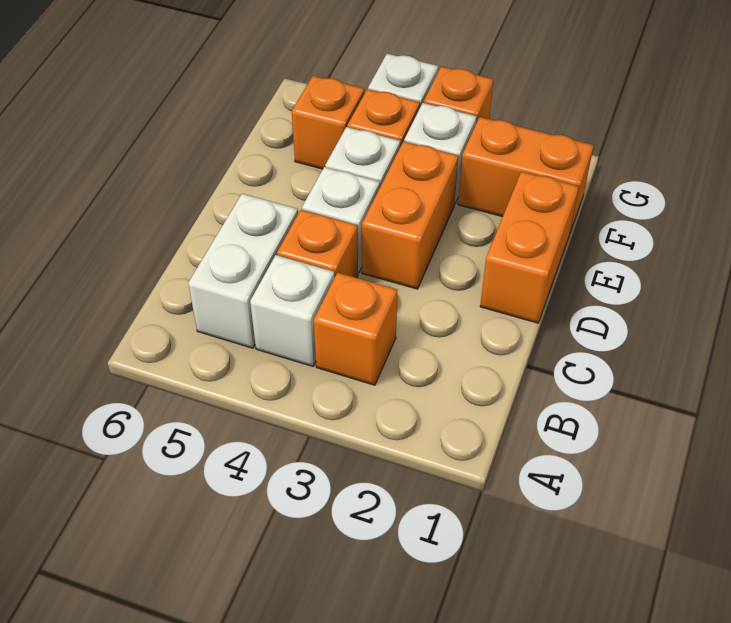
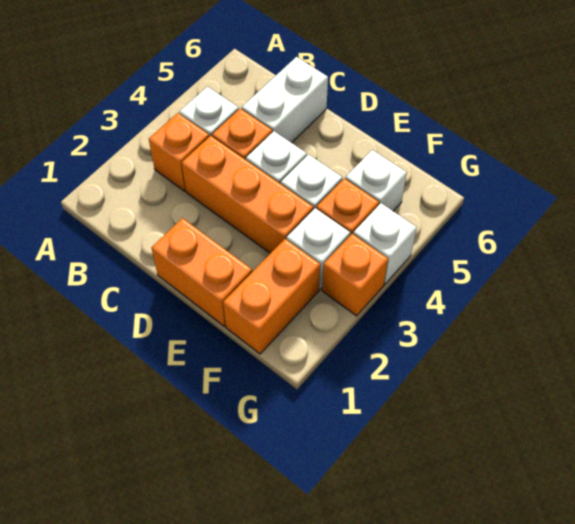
white 1x2 brick [188,194,298,348] -> white 1x2 brick turned to [242,57,328,143]
orange 1x2 brick [362,142,459,289] -> orange 1x3 brick [182,136,313,253]
orange 1x1 brick [292,76,364,169] -> white 1x1 brick [345,150,407,211]

